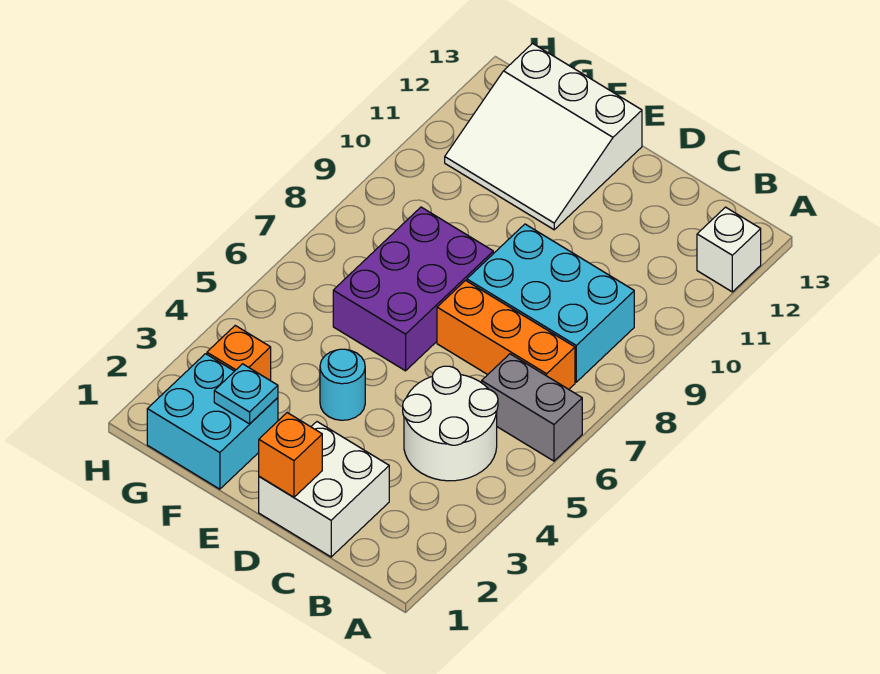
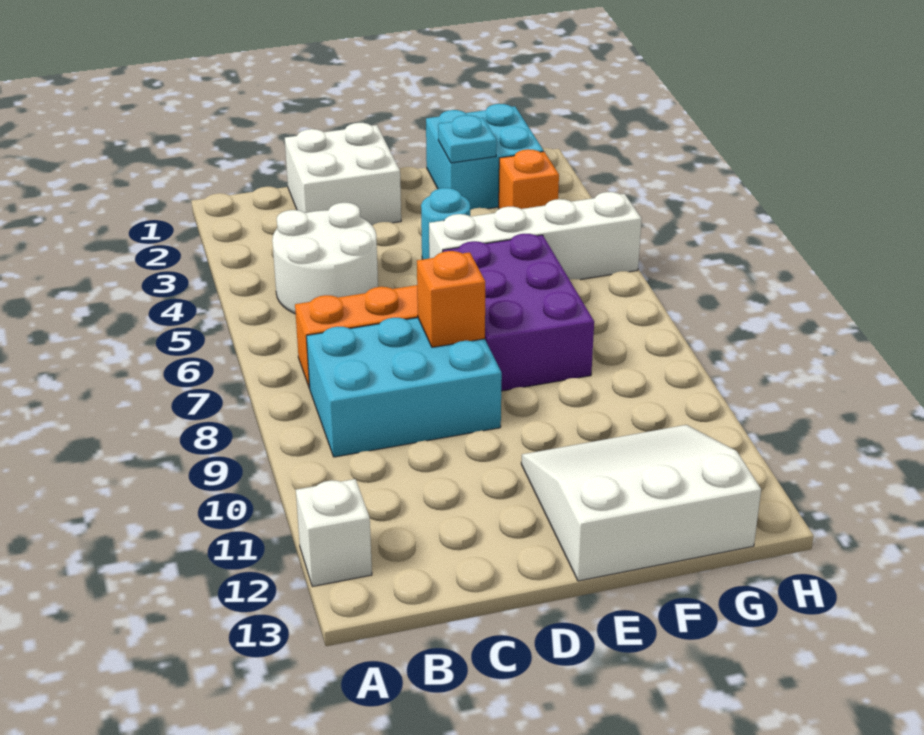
grey 1x2 brick [482,354,582,461] -> none
orange 1x1 brick [259,413,322,497] -> orange 1x1 brick moved to [417,251,485,347]
none -> white 1x4 brick [429,192,642,280]

